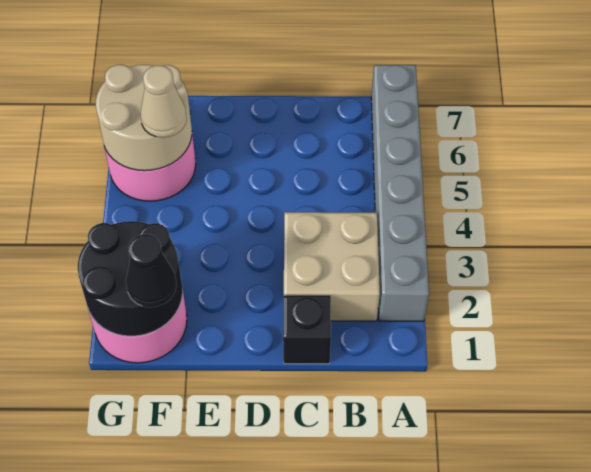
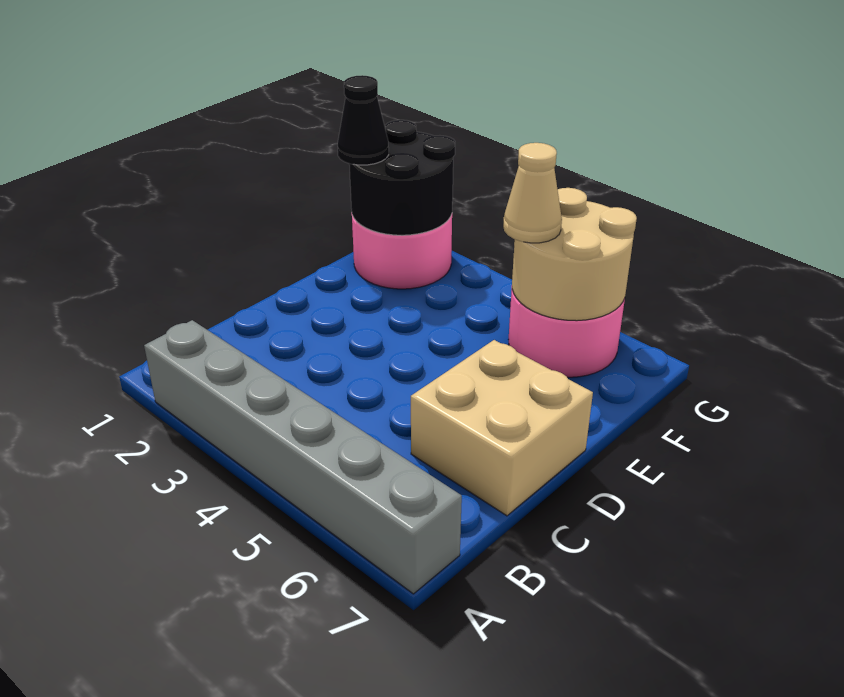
tan 2x2 brick [284,212,380,321] -> tan 2x2 brick moved to [411,340,593,516]
black 1x1 brick [283,295,331,364] -> none

